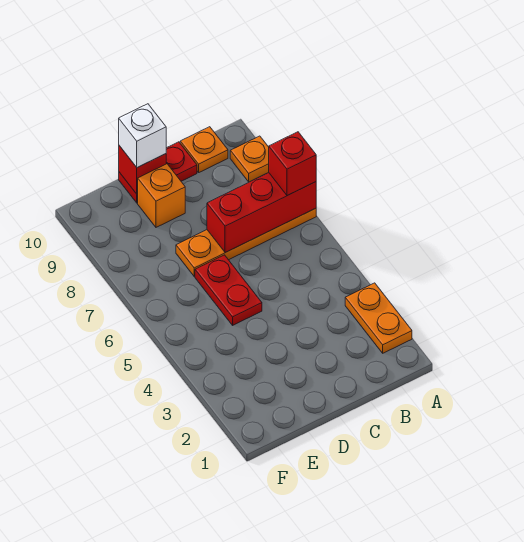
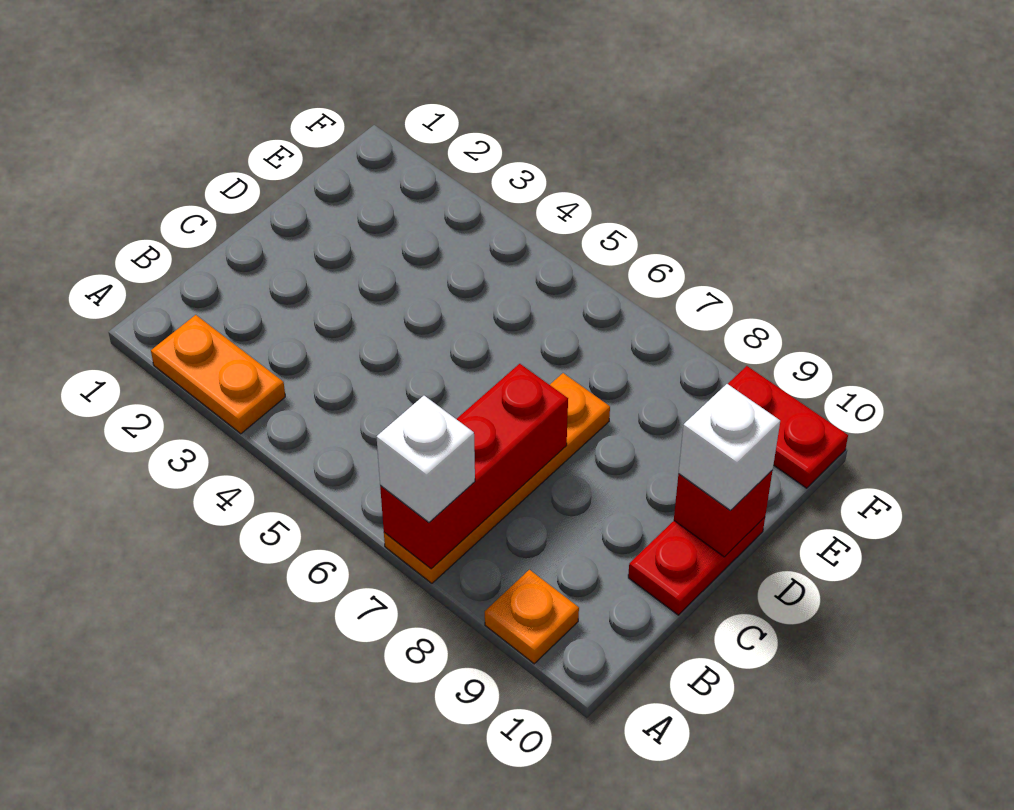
red 1x1 brick [269,132,316,196] -> white 1x1 brick [377,396,475,522]
orange 1x1 plate [180,127,228,172] -> none
red 1x2 plate [195,255,262,325] -> red 1x2 plate moved to [728,366,848,488]
orange 1x1 brick [138,164,185,227] -> none

